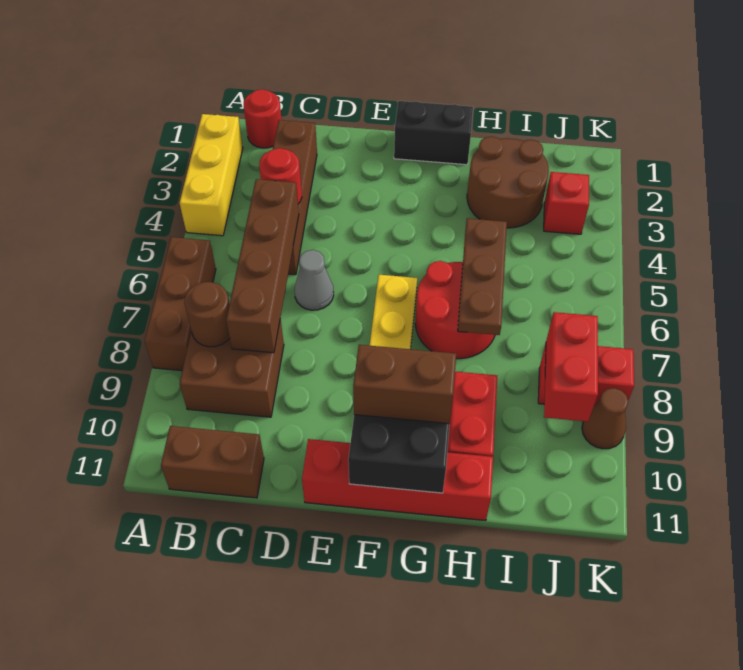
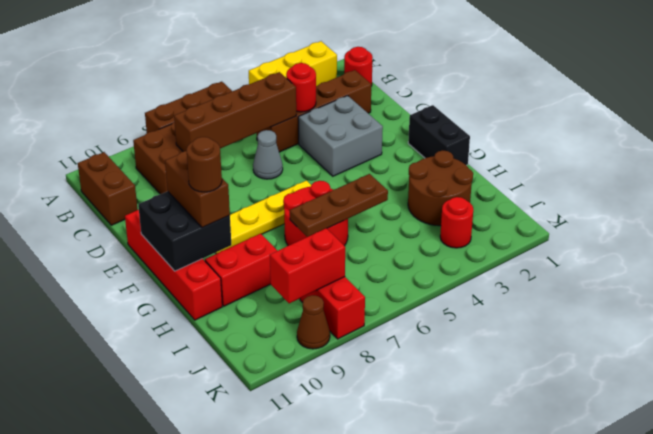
brown 1x1 round brick [184,282,230,347] -> brown 1x1 round brick moved to [186,137,222,192]
none -> grey 2x2 brick [298,96,383,176]
red 1x1 brick [544,172,589,234] -> red 1x1 round brick [440,197,473,248]

